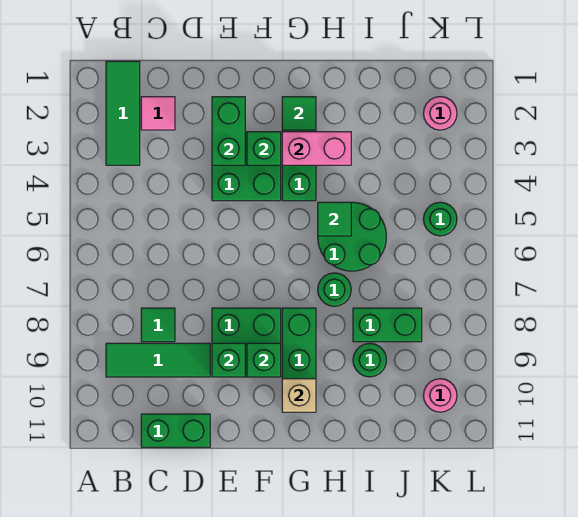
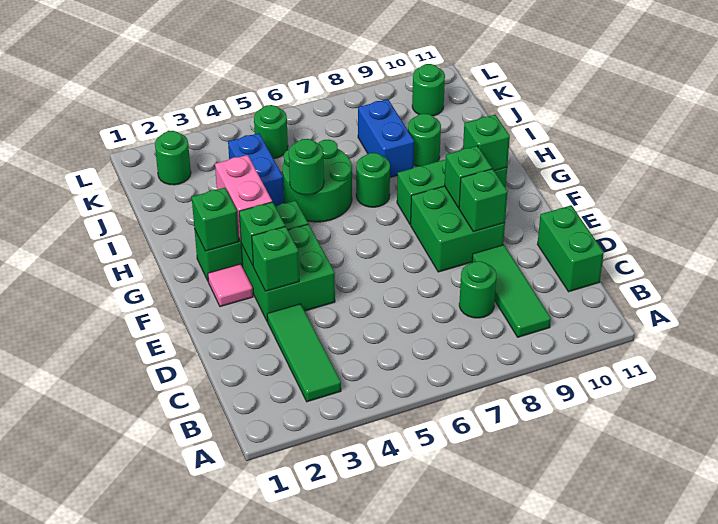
green 1x3 tile [106,61,140,165] -> green 1x3 tile turned to [267,304,341,402]
pink 1x1 tile [141,97,175,130] -> pink 1x1 tile moved to [208,264,253,307]
green 1x1 tile [141,308,175,342] -> green 1x1 round brick [459,261,497,318]
green 1x2 brick [212,97,245,165] -> green 1x1 brick [252,227,299,291]
green 1x1 tile [282,97,316,130] -> green 1x1 brick [192,188,239,251]
tan 1x1 brick [282,379,316,412] -> green 1x1 brick [463,115,510,171]
green 1x1 tile [318,202,351,236] -> green 1x1 round brick [289,139,324,195]
none -> blue 1x2 brick [228,133,284,206]
green 1x2 brick [353,308,422,342] -> blue 1x2 brick [358,99,414,177]
pink 1x1 round brick [423,97,457,130] -> green 1x1 round brick [155,131,191,185]
pink 1x1 round brick [423,379,457,412] -> green 1x1 round brick [412,64,445,116]

